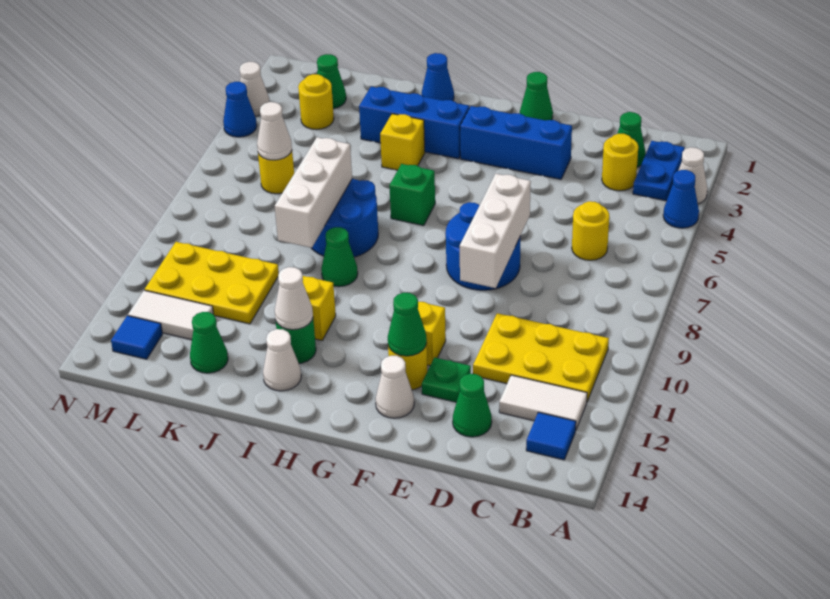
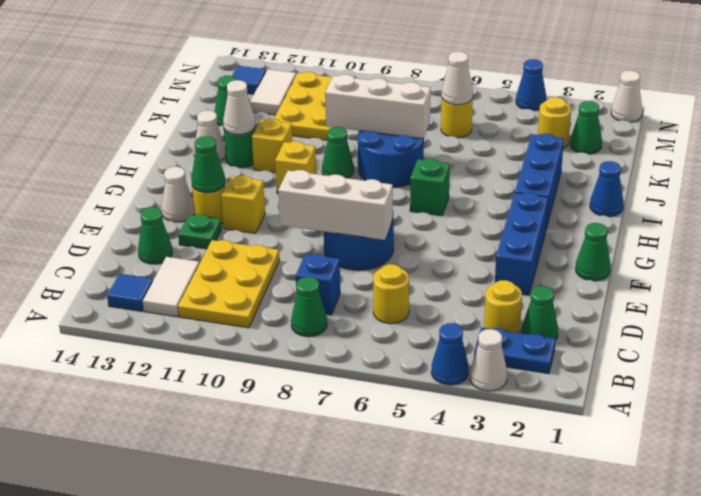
none -> green 1x1 cone [291,277,327,337]
none -> blue 1x1 brick [296,254,340,315]
yellow 1x1 brick [380,114,425,170] -> yellow 1x1 brick moved to [275,141,316,193]
white 1x1 cone [240,62,270,116] -> white 1x1 cone moved to [611,70,642,122]

